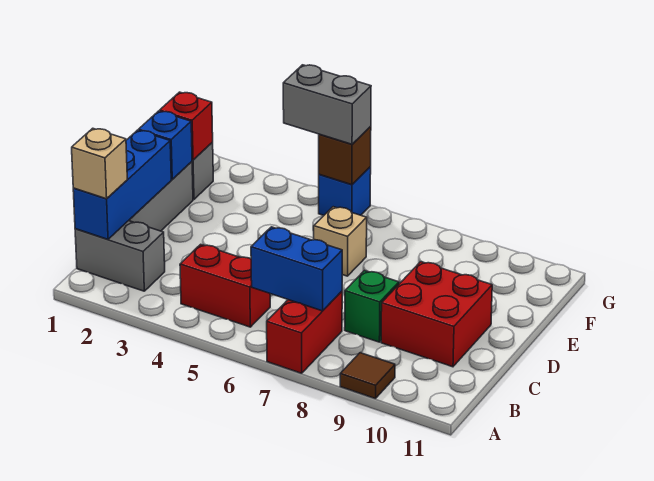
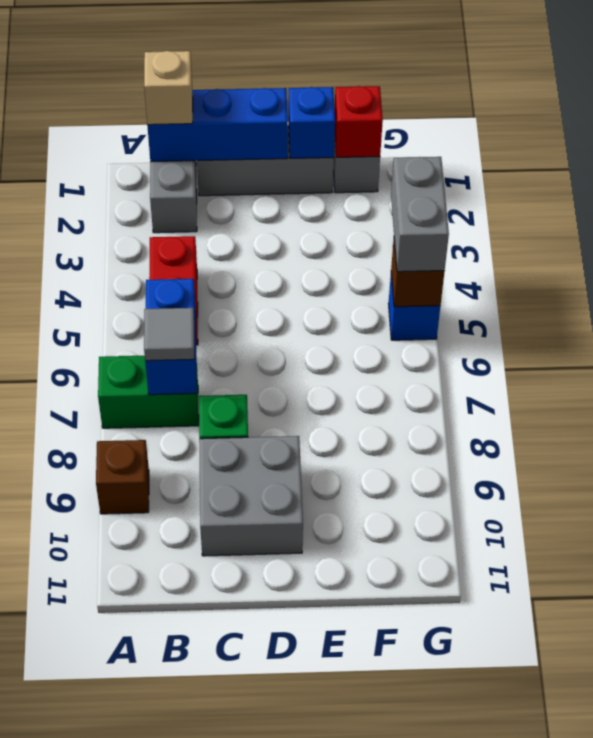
red 1x2 brick [267,291,342,373] -> green 1x2 brick [98,356,199,428]
brown 1x1 tile [340,353,395,399] -> brown 1x1 brick [96,440,149,514]
none -> grey 1x1 tile [144,308,195,361]
red 2x2 brick [381,262,492,367] -> grey 2x2 brick [199,436,303,556]
tan 1x1 brick [314,207,367,276] -> none

